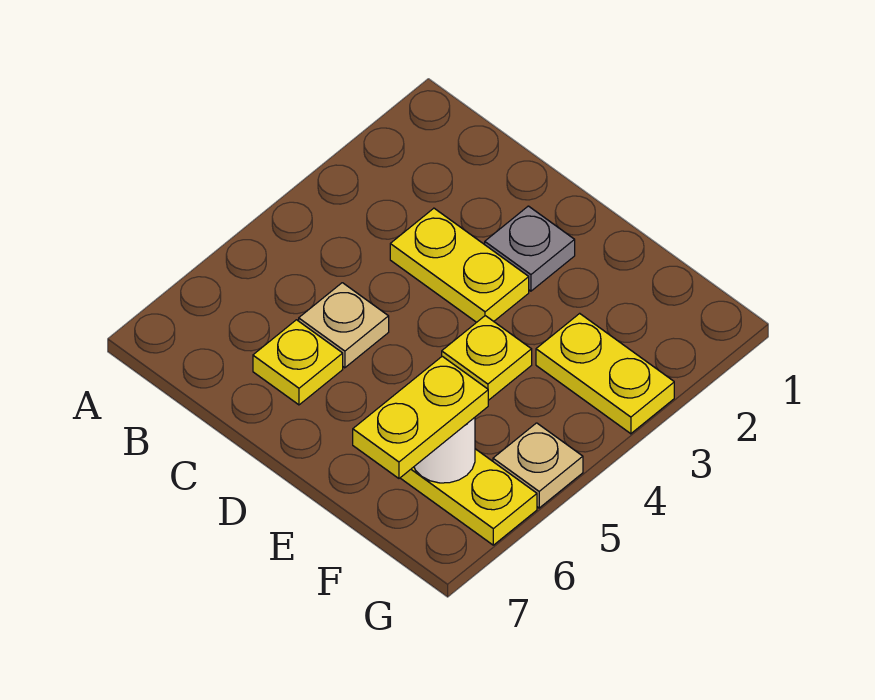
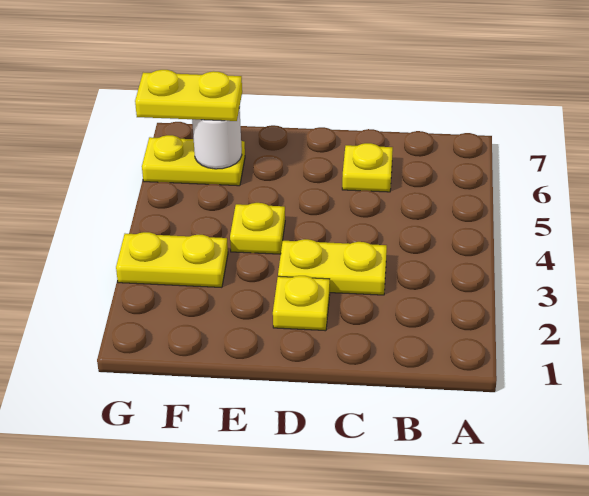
tan 1x1 plate [299,283,389,368] -> none
grey 1x1 plate [485,206,575,291] -> yellow 1x1 plate [273,276,330,331]
yellow 1x2 plate [353,356,488,478] -> yellow 1x2 plate turned to [135,70,242,121]
tan 1x1 plate [493,423,583,508] -> none

